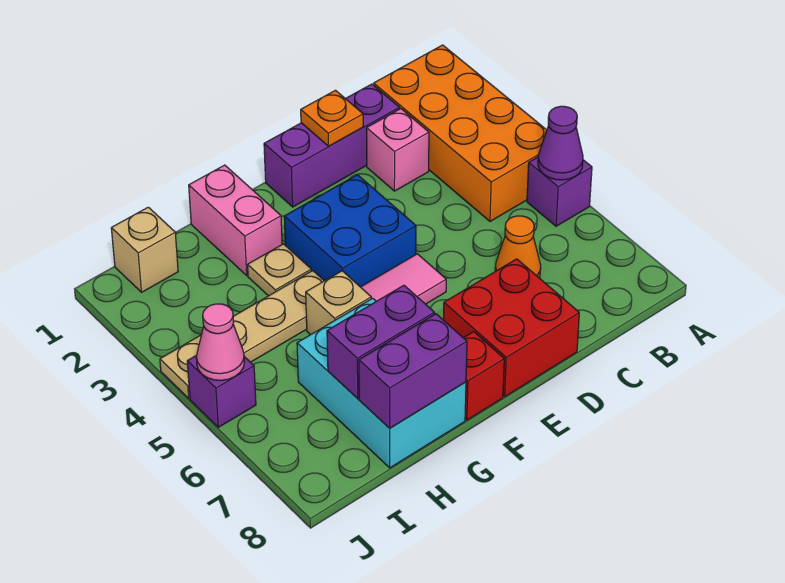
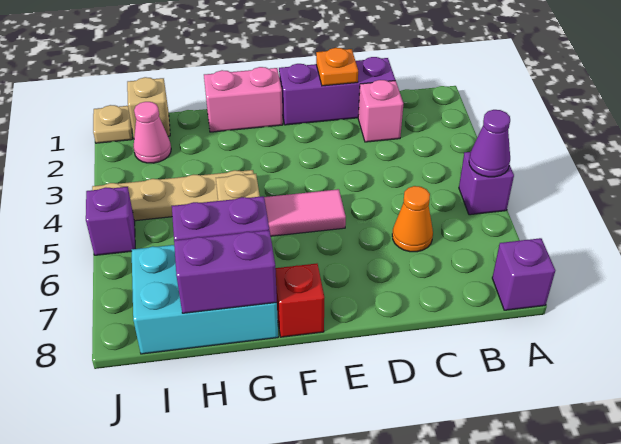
orange 2x4 brick [374,45,547,221] -> none
none -> purple 1x1 brick [492,238,555,310]
red 2x2 brick [444,259,579,396] -> none
blue 2x2 brick [284,175,416,287] -> none
pink 1x2 brick [189,165,282,275] -> pink 1x2 brick turned to [204,67,283,132]
tan 1x1 plate [248,244,311,296] -> tan 1x1 plate moved to [93,105,132,143]
cyan 2x3 brick [297,298,466,468] -> cyan 2x3 brick turned to [132,245,278,354]
pink 1x1 cone [196,304,245,380] -> pink 1x1 cone moved to [133,102,171,163]

